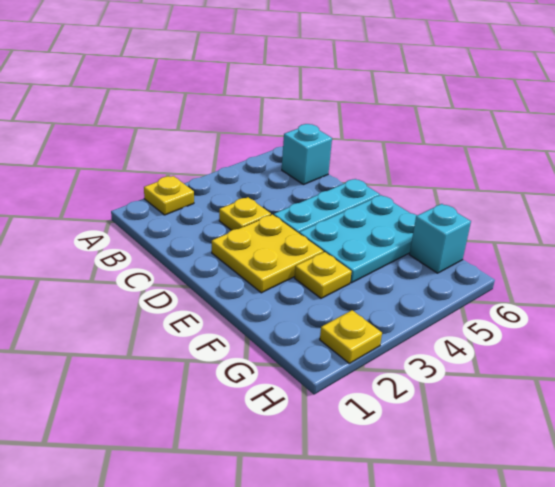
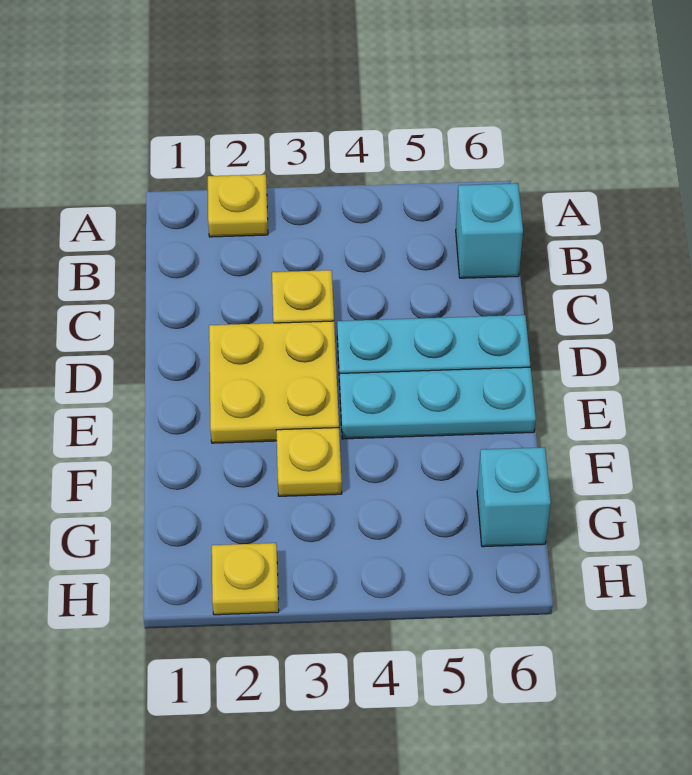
cyan 2x3 plate [299,195,417,283] -> cyan 1x3 plate [340,367,536,439]

